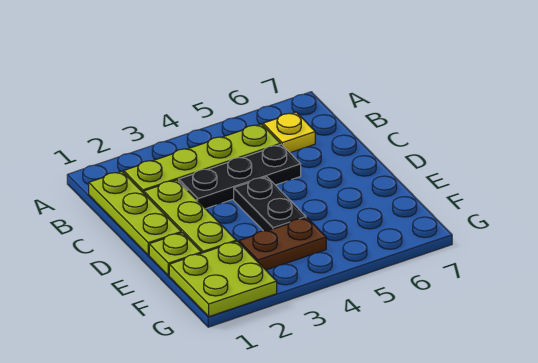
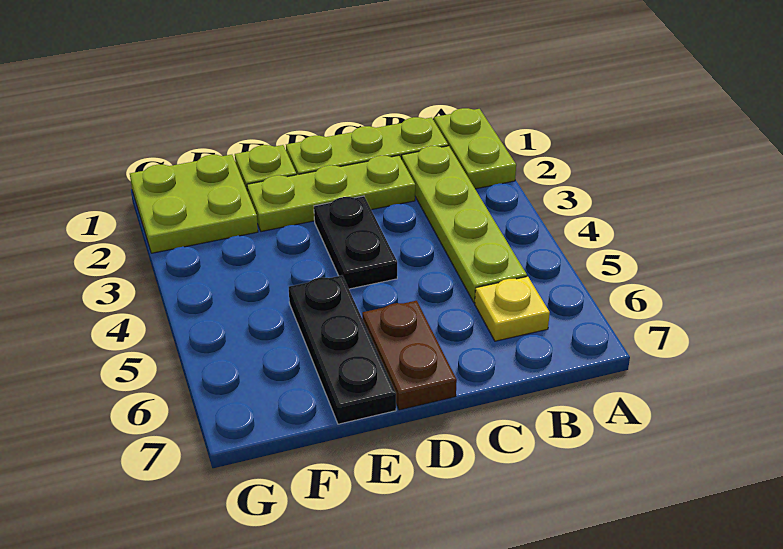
none -> lime 1x2 plate [434,108,516,189]
black 1x3 plate [179,144,301,209] -> black 1x3 plate moved to [289,275,396,424]
black 1x2 plate [234,177,306,231] -> black 1x2 plate turned to [314,196,397,289]
brown 1x2 plate [239,218,326,270] -> brown 1x2 plate moved to [362,301,457,410]

